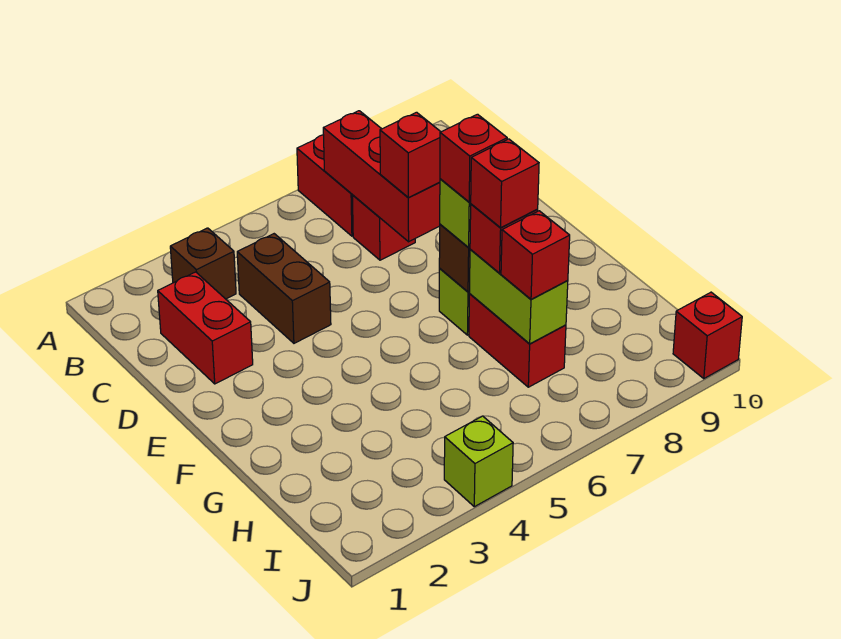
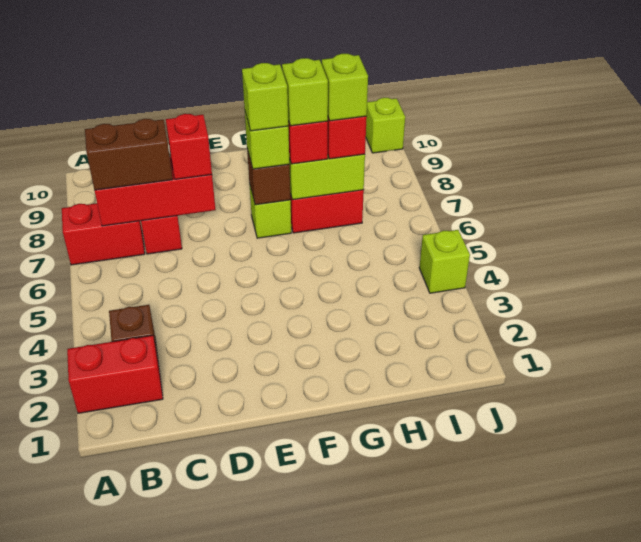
red 1x2 brick [158,272,253,384] -> red 1x2 brick moved to [67,335,163,413]
brown 1x2 brick [237,234,331,343] -> brown 1x2 brick moved to [85,119,173,190]
red 1x1 brick [440,114,507,202] -> lime 1x1 brick [242,63,288,131]
red 1x1 brick [471,139,539,228] -> lime 1x1 brick [282,58,328,126]
none -> lime 1x1 brick [322,54,368,121]
red 1x1 brick [673,292,742,379] -> lime 1x1 brick [366,98,405,153]

